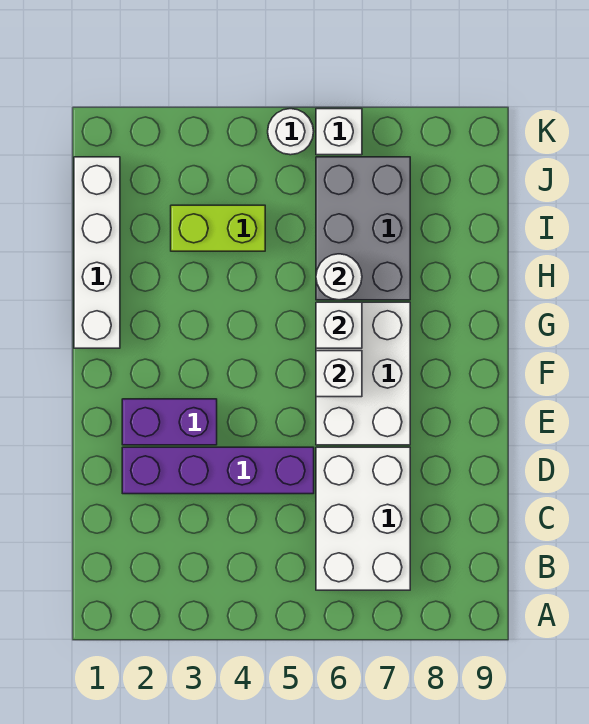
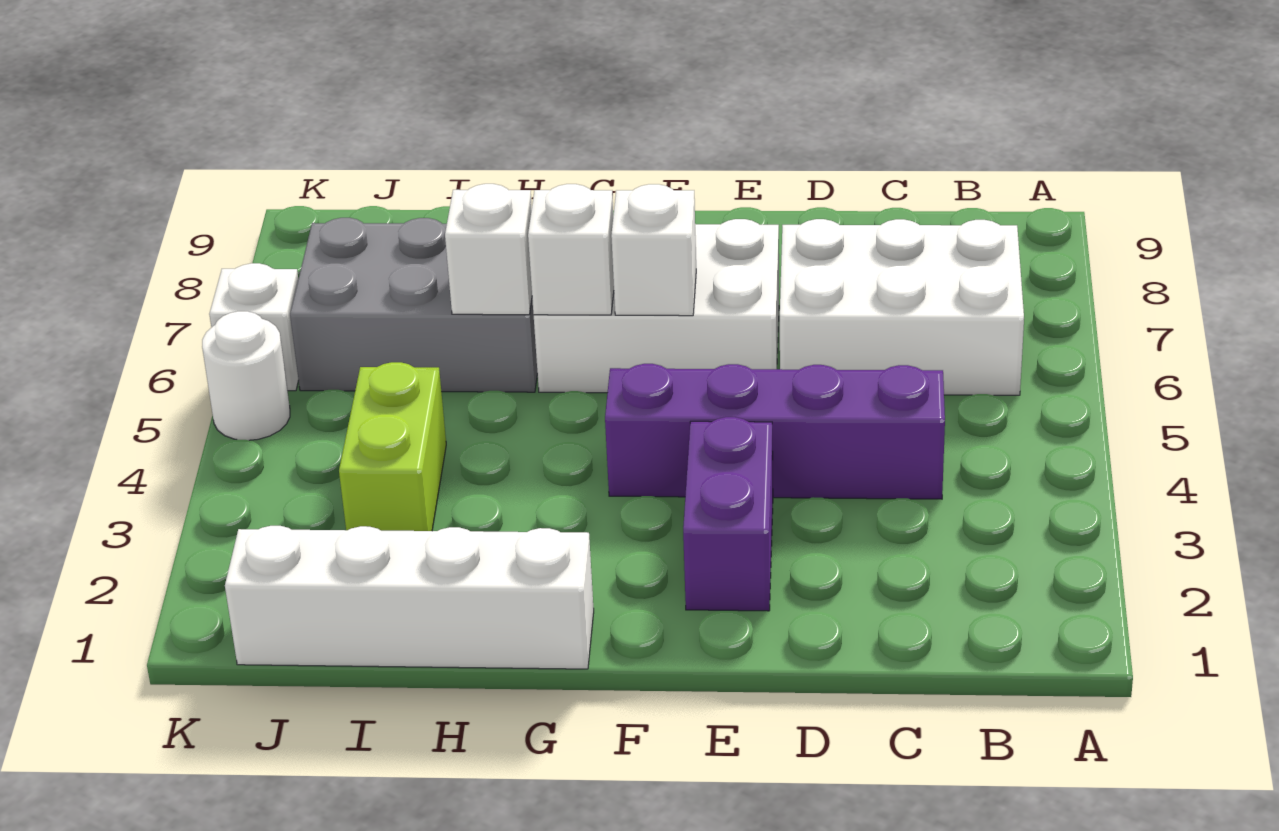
purple 1x4 brick [122,447,314,494] -> purple 1x4 brick turned to [605,364,945,499]
white 1x1 round brick [316,254,362,300] -> white 1x1 brick [445,184,532,315]

